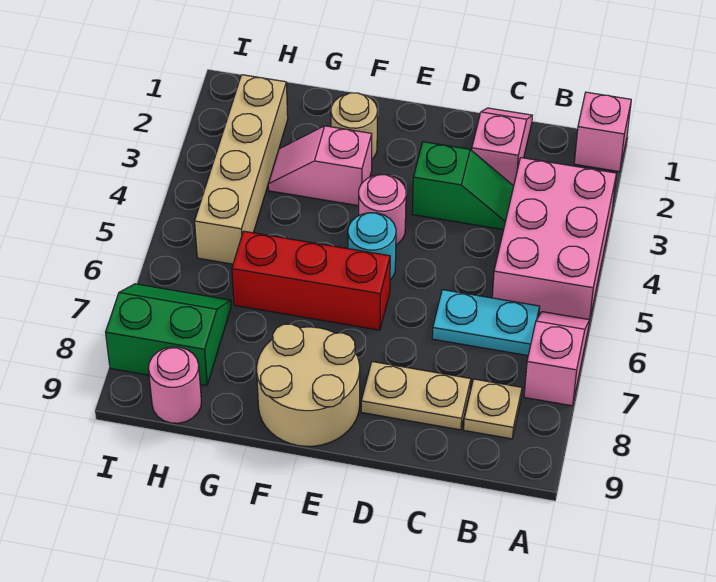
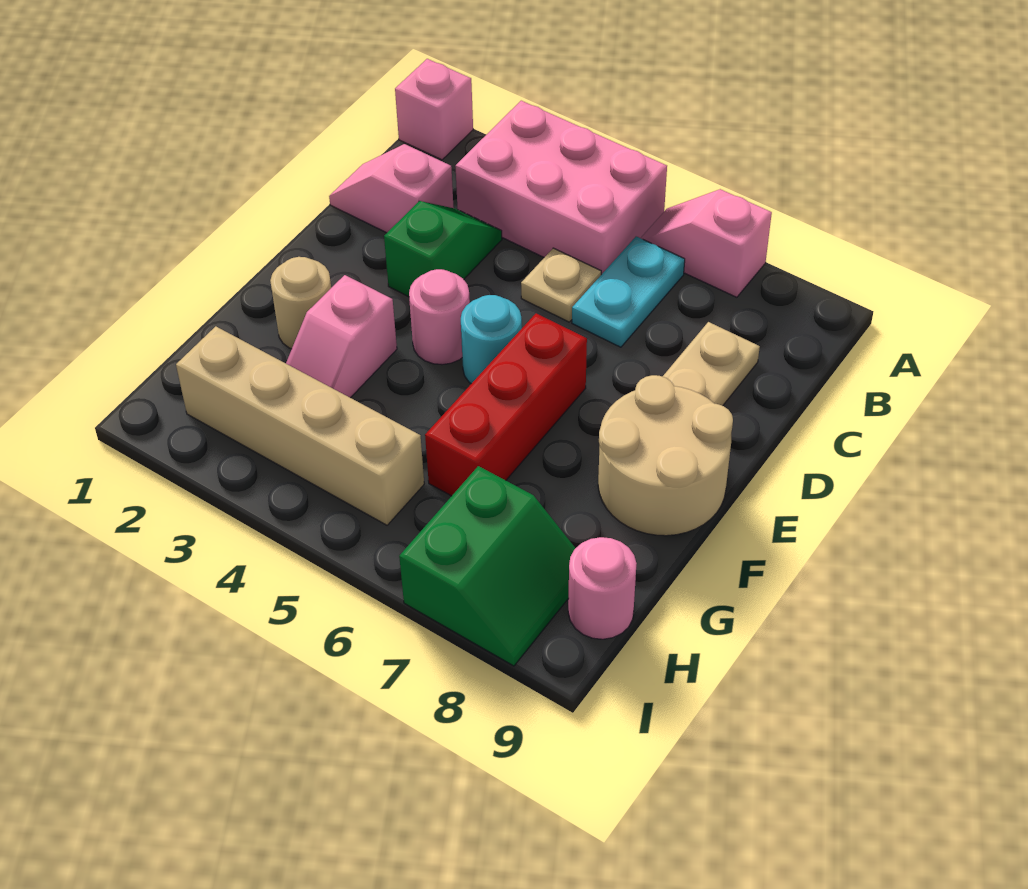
tan 1x1 plate [464,379,522,439] -> tan 1x1 plate moved to [521,248,601,322]
green 2x2 slope [106,284,231,385] -> green 2x2 slope turned to [399,466,575,666]

